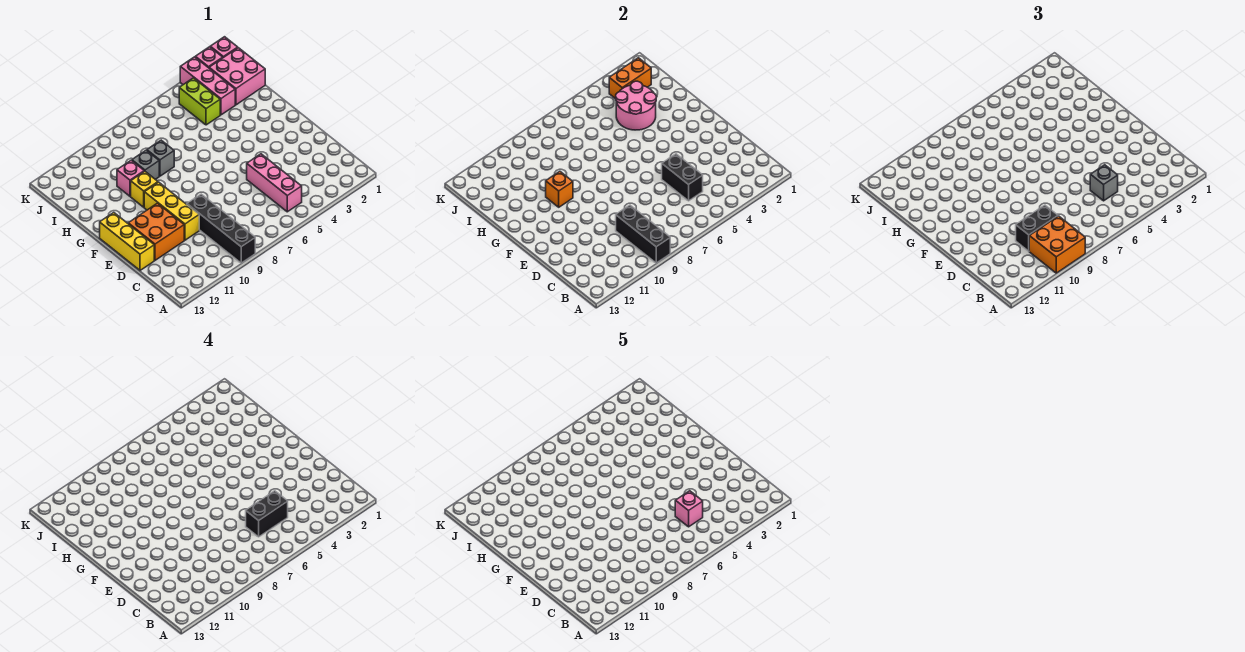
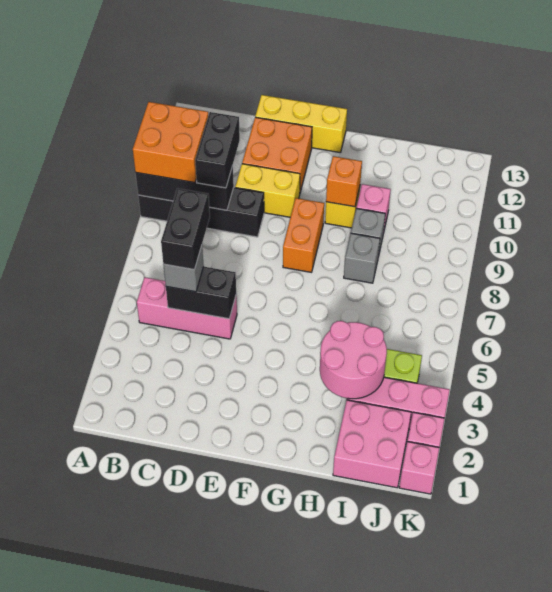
pink 1x1 brick [675,491,703,527] -> none
yellow 1x3 brick [144,182,199,240] -> yellow 1x2 brick [235,164,300,217]
orange 1x2 brick [609,58,651,99] -> orange 1x2 brick moved to [283,198,324,272]

